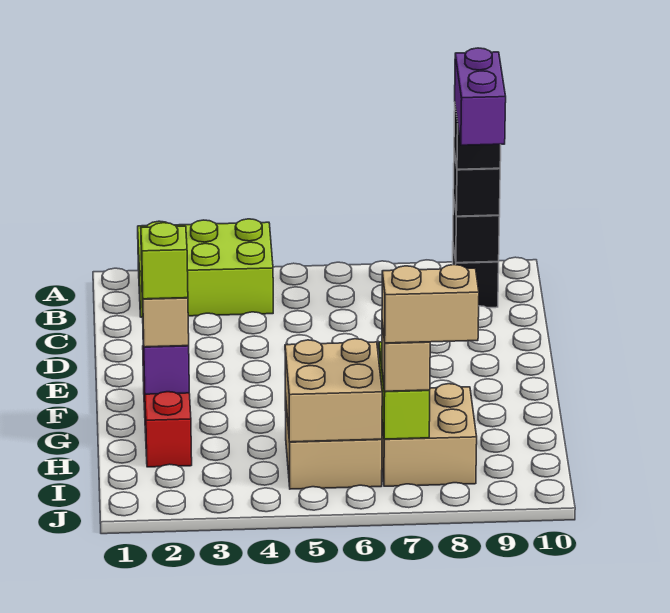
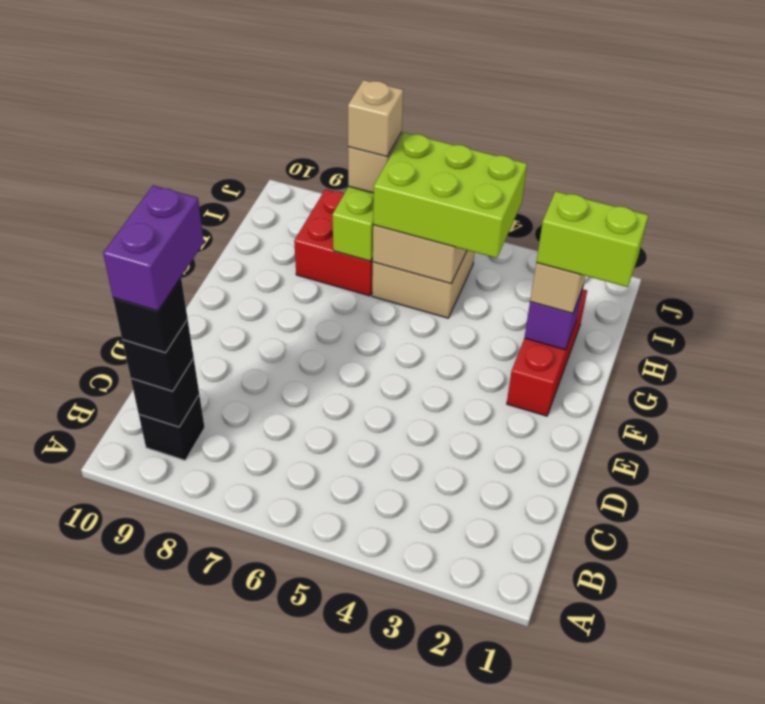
lime 2x3 brick [138,219,273,317] -> lime 2x3 brick moved to [373,133,527,258]
lime 1x1 brick [141,223,188,299] -> lime 1x2 brick [536,191,648,287]
tan 2x2 brick [382,384,477,486] -> red 2x2 brick [294,189,373,296]
tan 1x2 brick [382,265,479,343] -> tan 1x1 brick [348,80,403,157]

